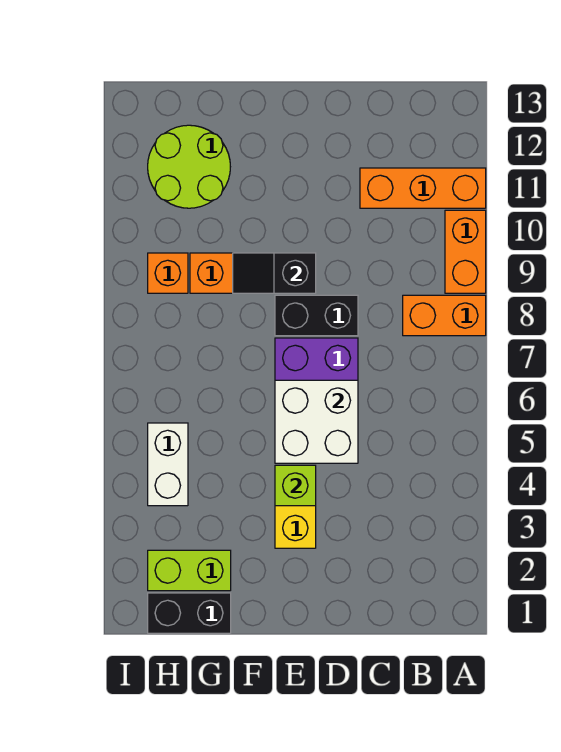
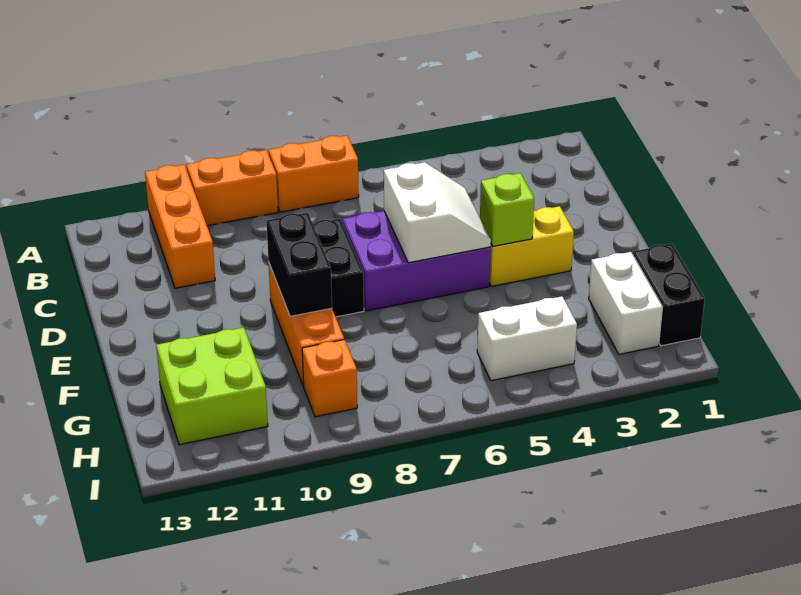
orange 1x2 brick [403,295,486,336] -> orange 1x2 brick turned to [269,135,359,212]
white 2x2 brick [275,380,358,463] -> white 2x2 slope [384,162,491,263]
black 1x2 slope [233,253,316,293] -> black 1x2 brick [267,213,332,316]
lime 1x2 brick [148,550,231,591] -> white 1x2 brick [589,252,663,354]
lime 2x2 round brick [148,125,230,208] -> lime 2x2 brick [156,328,268,445]

